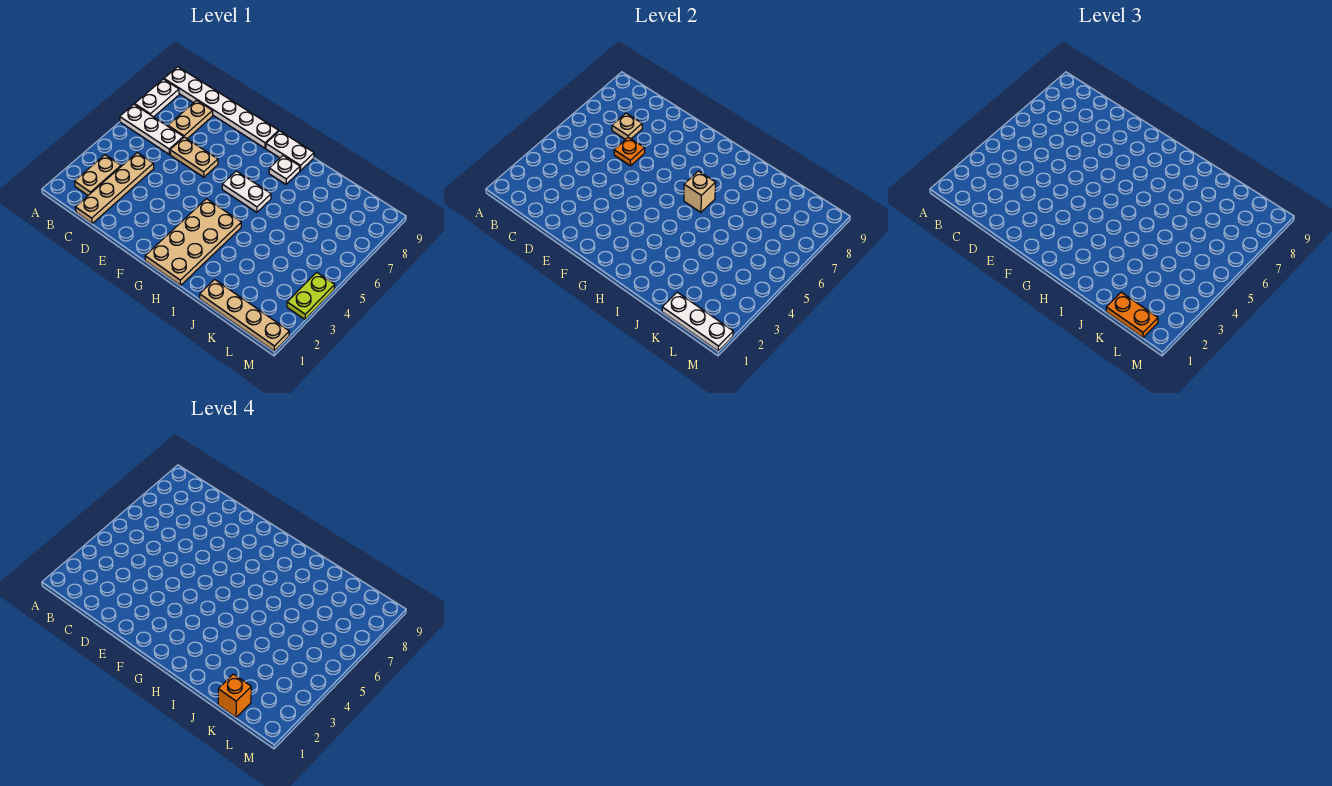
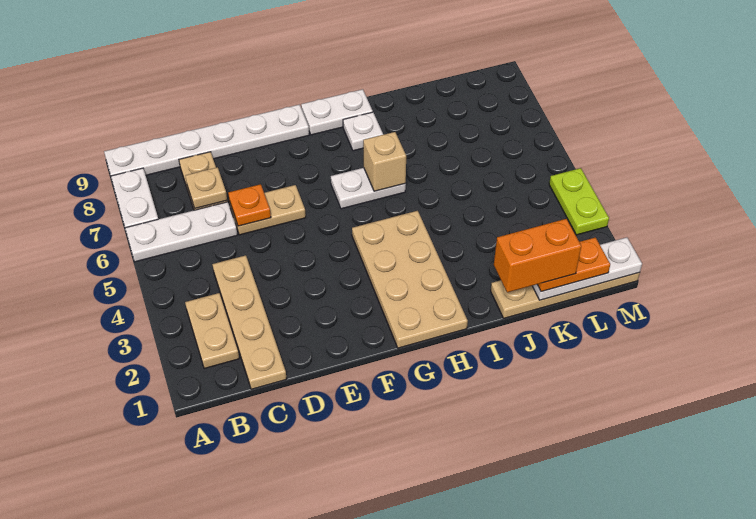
orange 1x1 brick [218,674,251,717] -> orange 1x2 brick [494,219,581,292]

